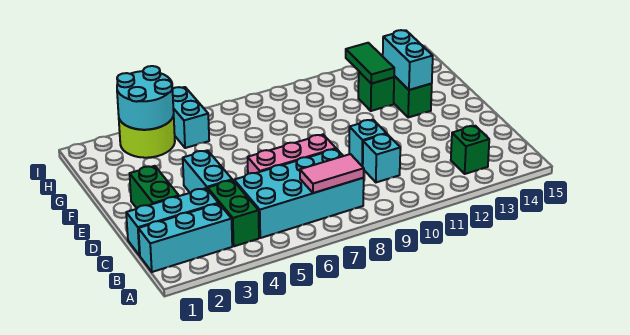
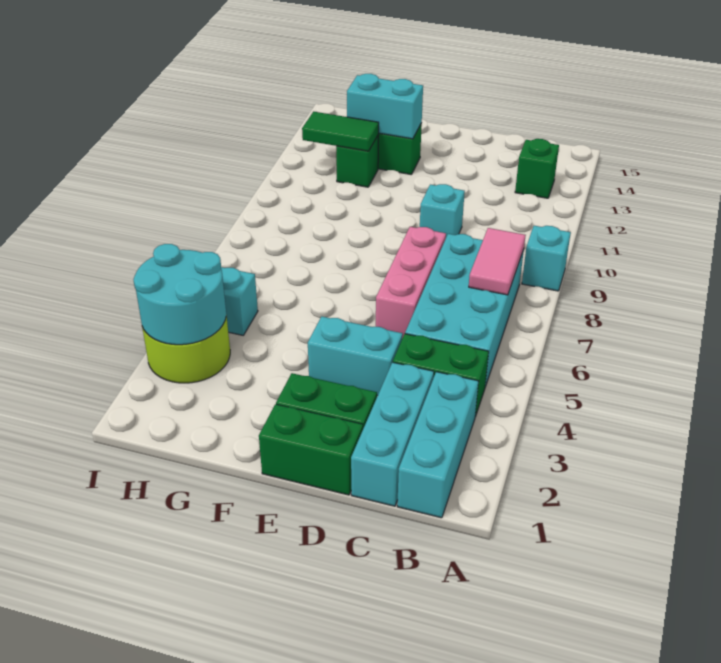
cyan 1x1 brick [363,134,400,182] -> cyan 1x1 brick moved to [522,226,571,291]
none -> green 1x2 brick [259,404,363,495]

